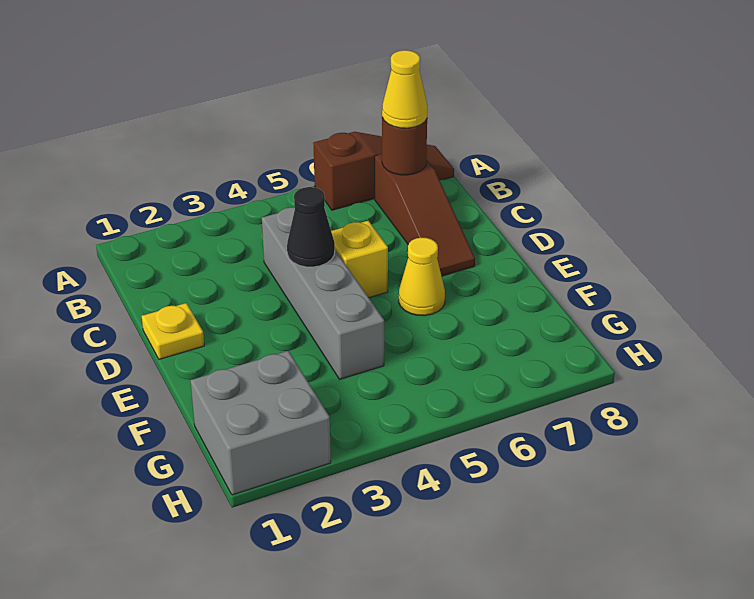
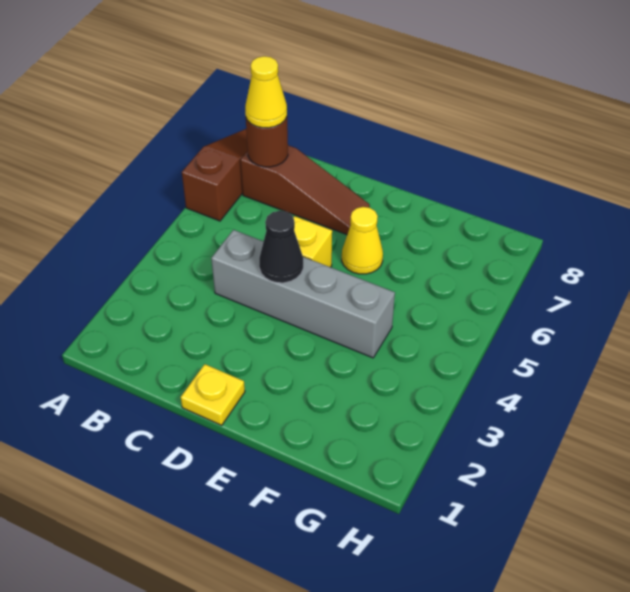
grey 2x2 brick [190,351,331,495] -> none

